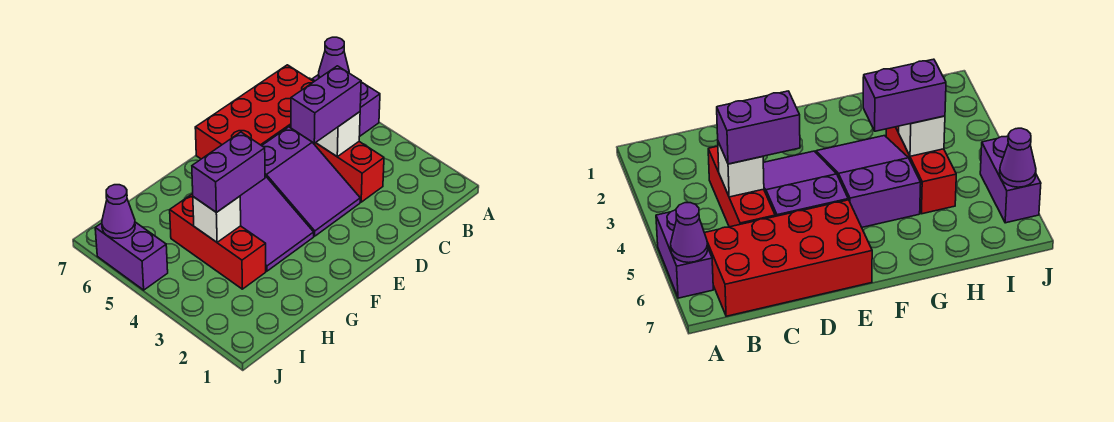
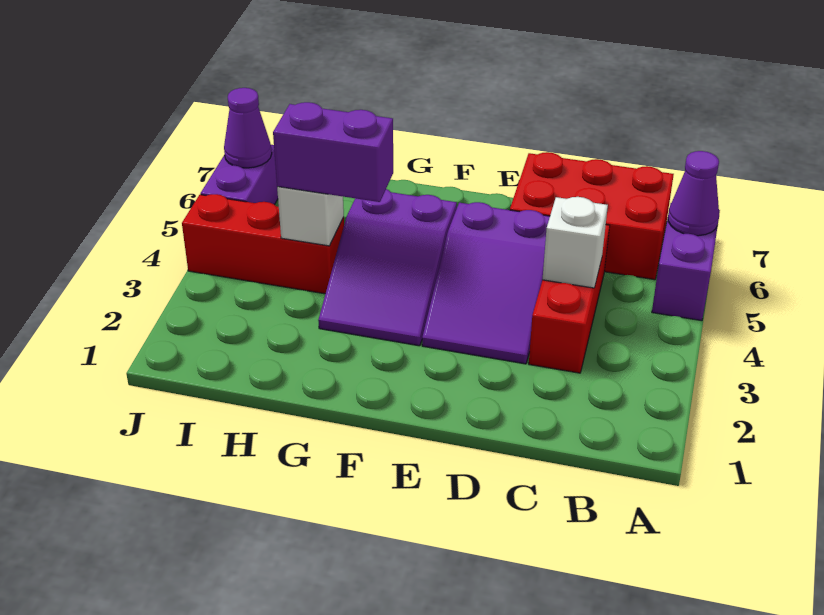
red 2x4 brick [195,65,314,159] -> red 2x3 brick [510,152,674,280]
purple 1x2 brick [291,66,361,143] -> none
red 1x3 brick [170,194,266,289] -> red 1x3 brick turned to [182,194,344,294]

